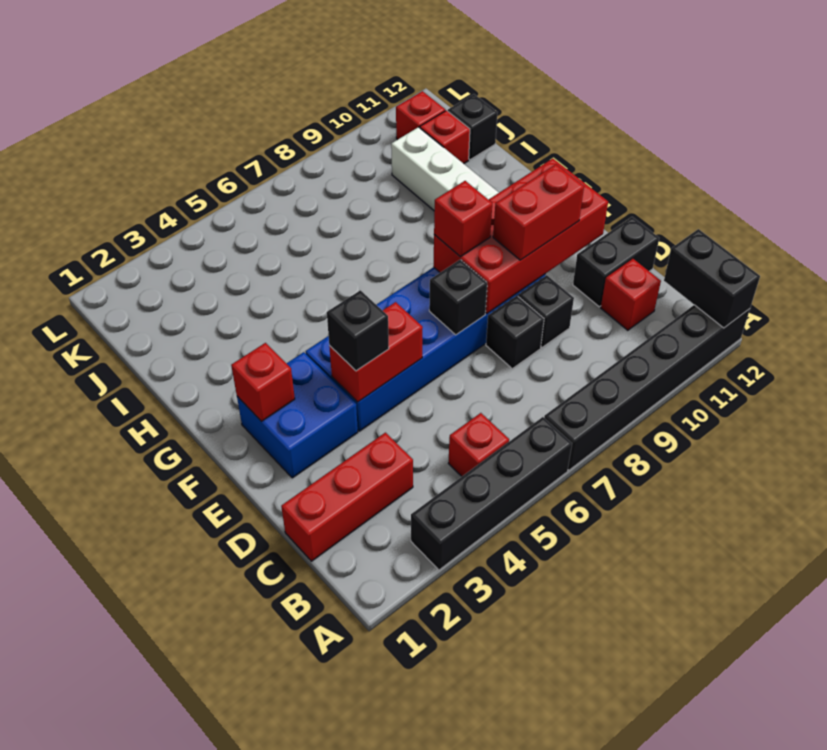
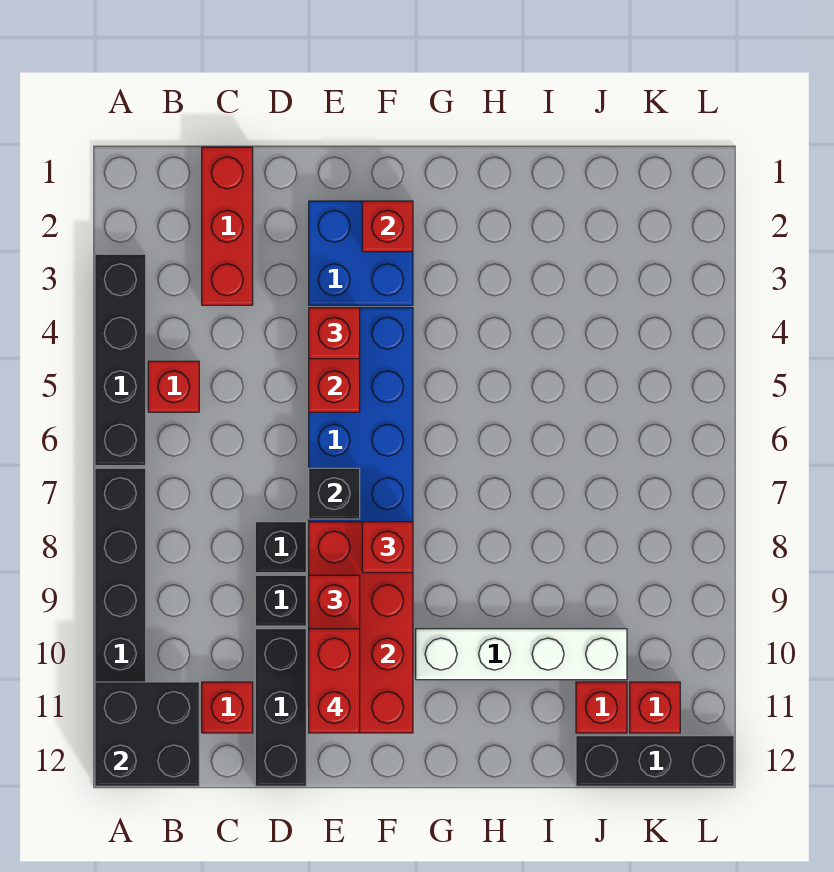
black 1x2 brick [664,229,760,328] -> black 2x2 brick [95,682,199,786]
black 1x2 brick [573,217,659,307] -> black 1x3 brick [255,629,306,786]
black 1x1 brick [327,290,389,371] -> red 1x1 brick [309,308,360,359]
none -> red 1x2 brick [309,629,360,733]
black 1x1 brick [448,94,498,160] -> black 1x3 brick [576,736,734,786]

